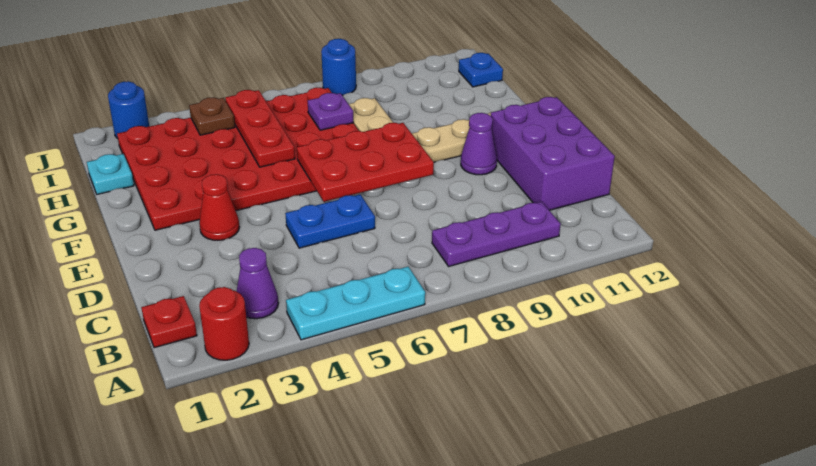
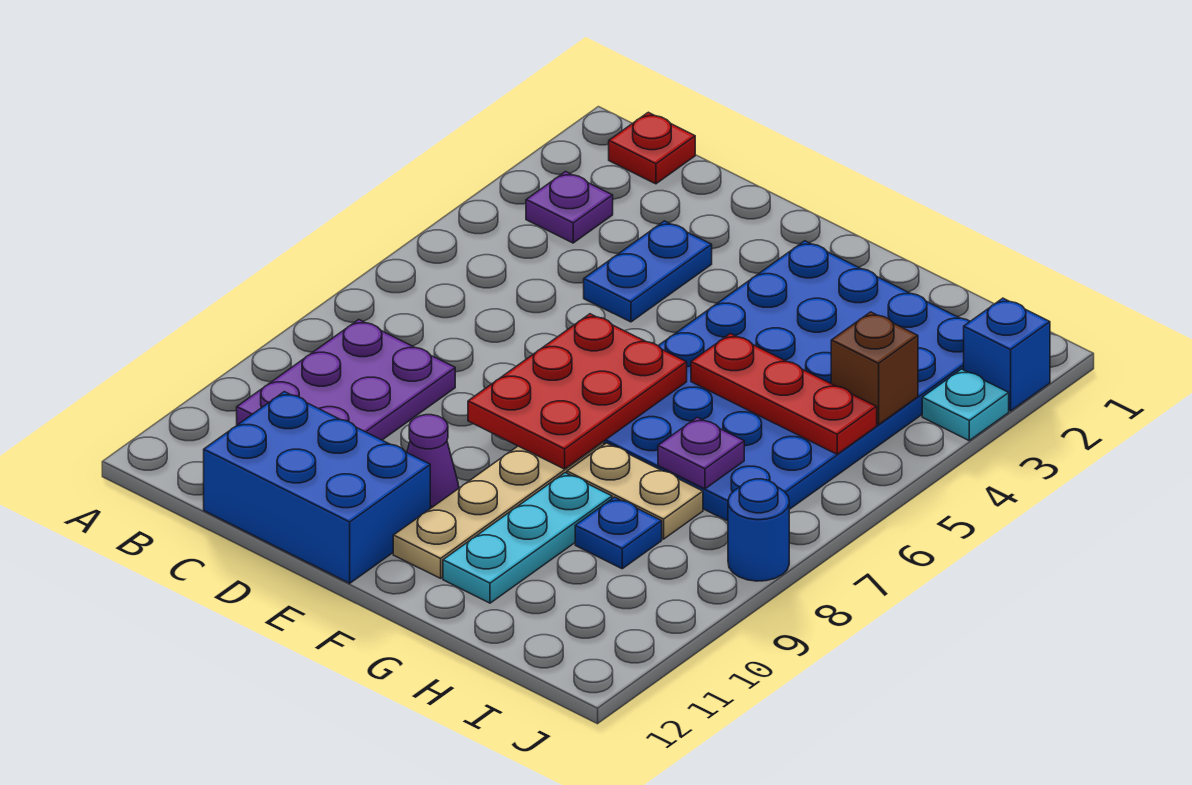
red 1x1 round brick [199,287,249,360] -> none
cyan 1x3 plate [286,267,425,340] -> cyan 1x3 plate moved to [443,473,612,603]
purple 1x1 cone [237,248,278,319] -> purple 1x1 plate [526,172,613,243]
purple 1x3 plate [432,202,561,266] -> purple 2x3 plate [237,320,455,440]
purple 2x3 brick [491,97,615,210] -> blue 2x3 brick [204,392,430,583]
blue 1x2 plate [285,195,375,248] -> blue 1x2 plate moved to [584,221,712,322]
red 1x1 cone [199,174,239,240] -> none
red 4x6 plate [117,88,359,230] -> blue 4x6 plate [604,241,970,521]
cyan 1x1 plate [87,154,134,194] -> cyan 1x1 plate moved to [922,369,1009,440]
brown 1x1 plate [189,97,235,135] -> brown 1x1 brick [831,312,918,425]
blue 1x1 plate [459,53,503,87] -> blue 1x1 plate moved to [575,497,662,569]
blue 1x1 round brick [108,81,149,138] -> blue 1x1 brick [964,298,1050,411]

